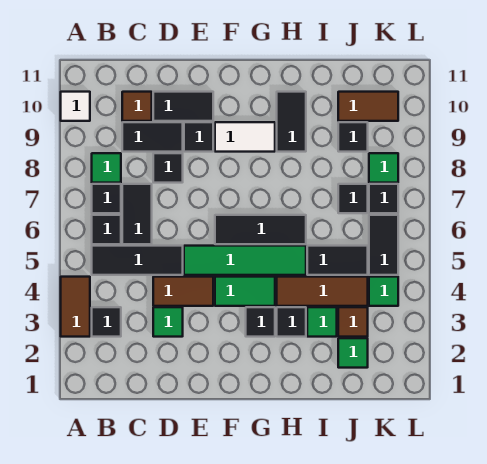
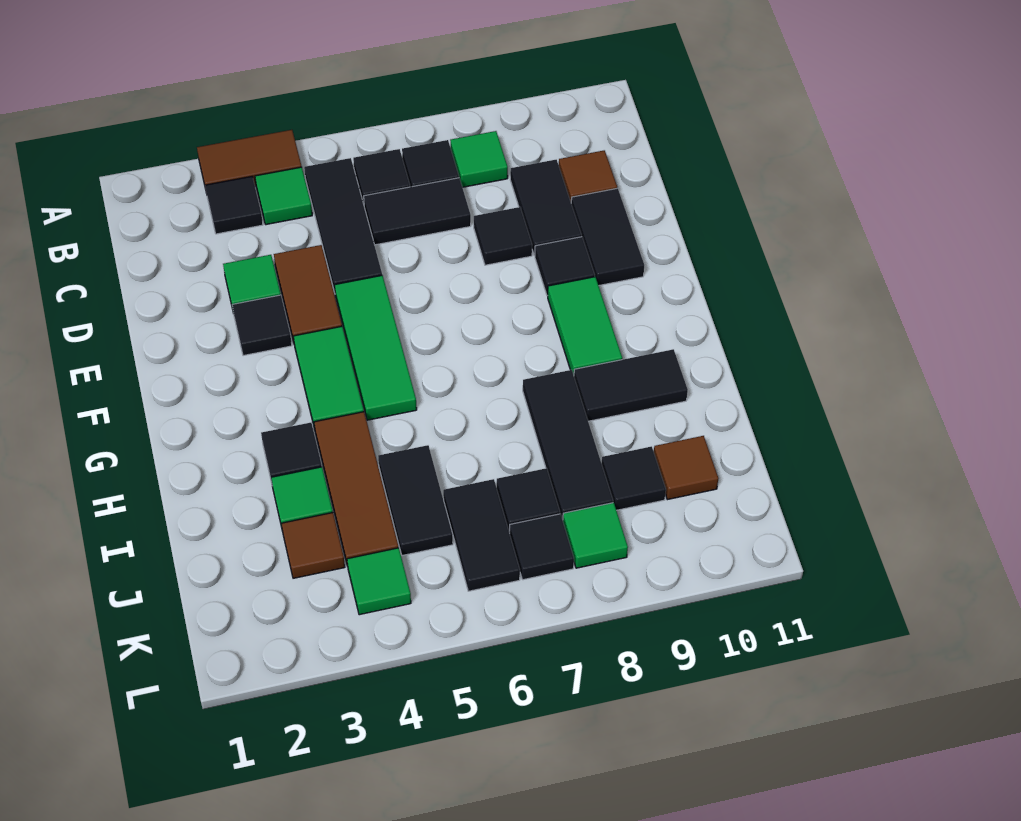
white 1x1 tile [61,92,90,121] -> none
green 1x4 tile [184,246,306,275] -> green 1x3 tile [334,275,417,420]
black 1x3 tile [215,215,306,244] -> black 1x3 tile moved to [523,370,613,520]
white 1x2 tile [215,122,275,152] -> green 1x2 tile [548,277,622,375]
black 1x1 tile [246,307,275,337] -> black 1x1 tile moved to [232,295,292,356]
green 1x1 tile [338,338,368,368] -> green 1x1 tile moved to [255,167,312,225]
brown 1x2 tile [338,92,398,121] -> brown 1x1 tile [654,436,718,500]
black 1x2 tile [369,215,398,275] -> black 1x2 tile turned to [443,479,520,591]

